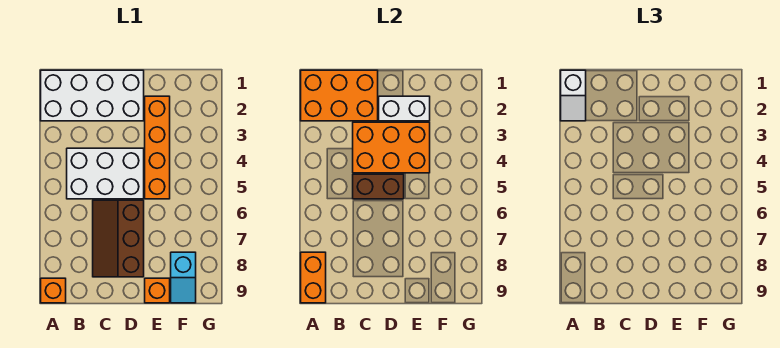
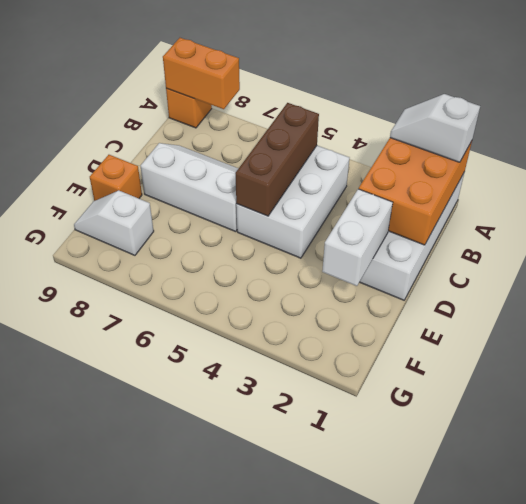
orange 2x3 brick [353,122,430,173] -> none
brown 1x2 brick [353,174,404,199] -> brown 1x3 brick [235,103,319,216]
brown 2x3 slope [93,200,144,277] -> white 2x3 slope [140,143,239,232]
orange 1x4 brick [145,96,170,199] -> none
cyan 1x2 slope [171,252,196,303] -> white 1x2 slope [74,191,154,255]

